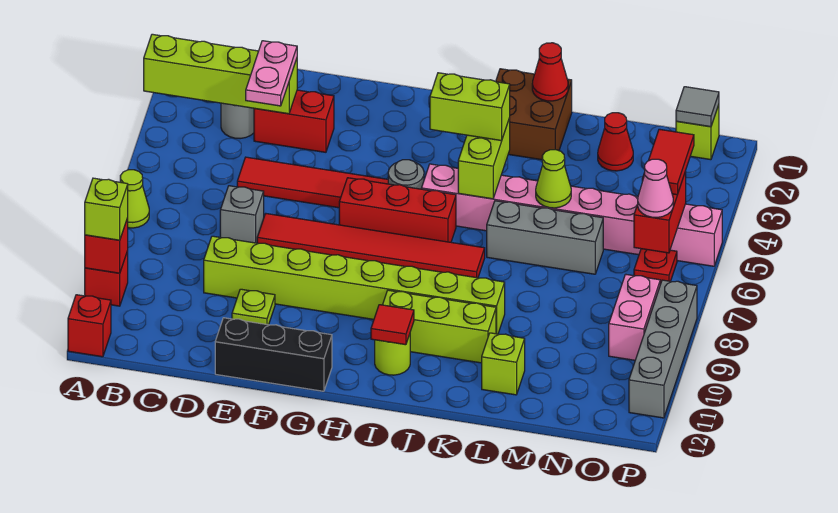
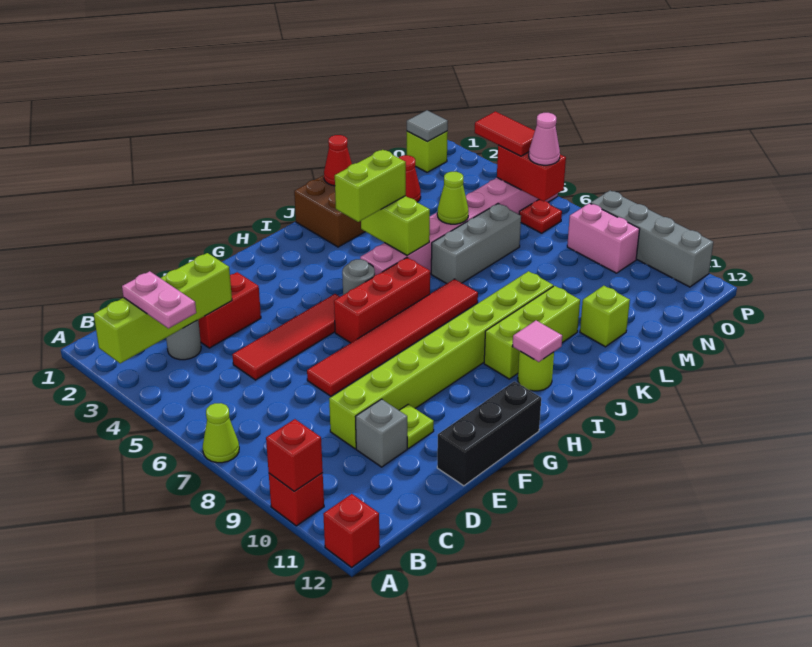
lime 1x1 brick [85,178,128,240] -> none
pink 1x2 plate [246,41,297,106] -> pink 1x2 plate moved to [122,271,196,328]
grey 1x1 brick [220,186,264,243] -> grey 1x1 brick moved to [355,399,407,467]
red 1x1 tile [371,305,414,345] -> pink 1x1 tile [512,320,562,362]

